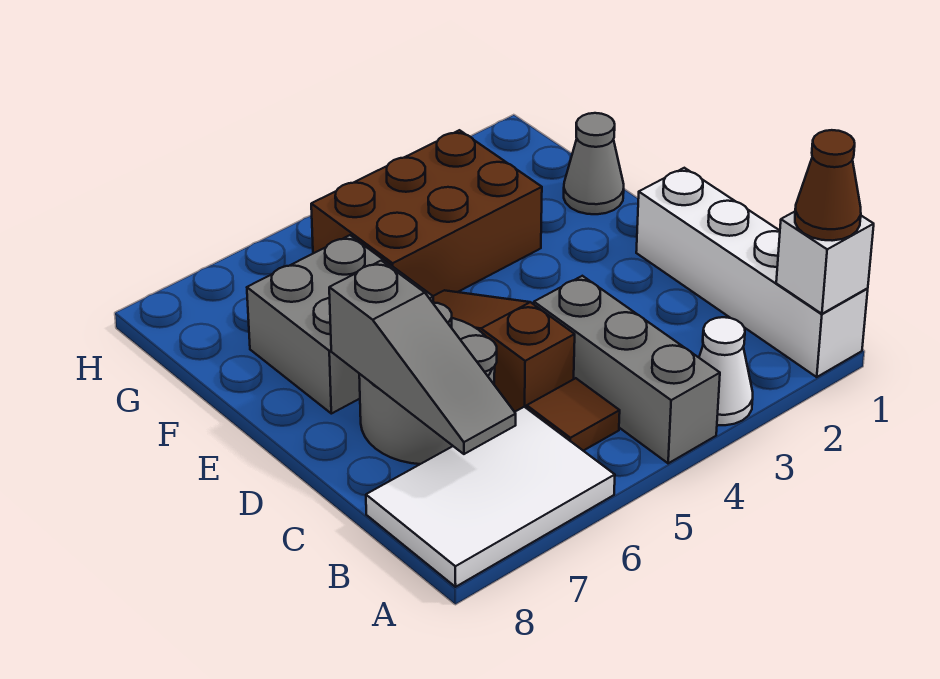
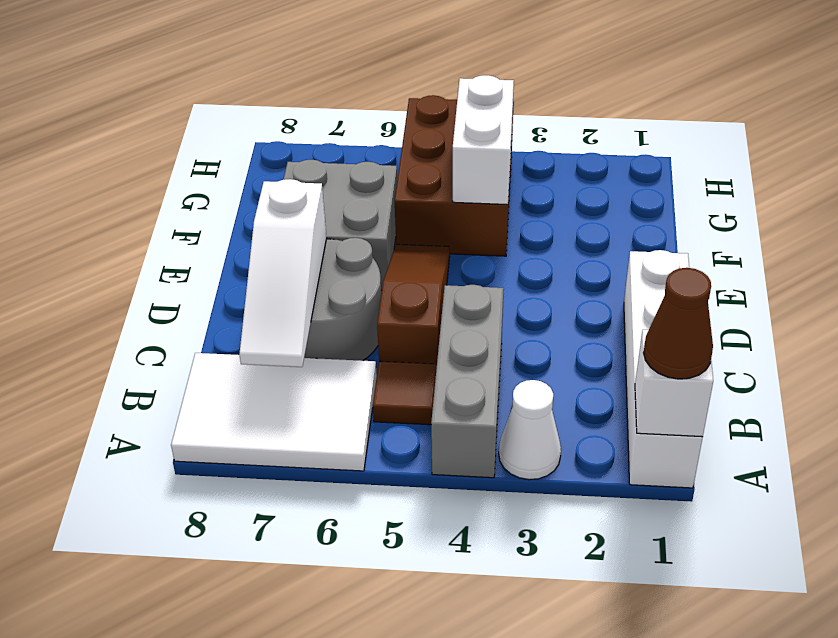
grey 1x3 slope [329,261,516,454] -> white 1x3 slope [239,179,326,367]
grey 1x1 cone [564,113,624,214] -> none
brown 2x3 brick [311,130,542,296] -> brown 2x3 brick turned to [395,95,514,256]
none -> white 1x2 brick [453,75,514,205]

